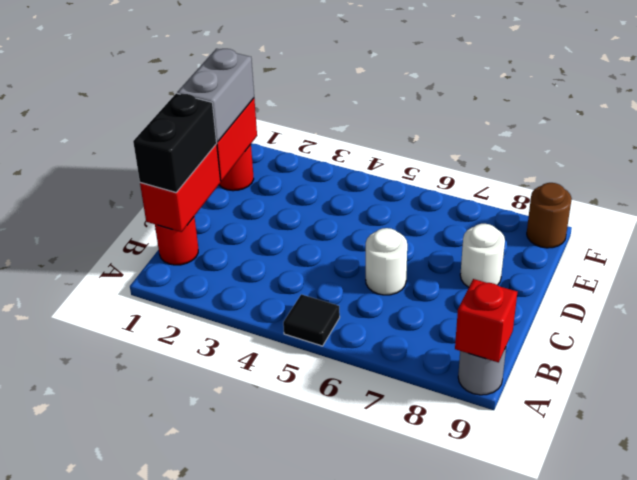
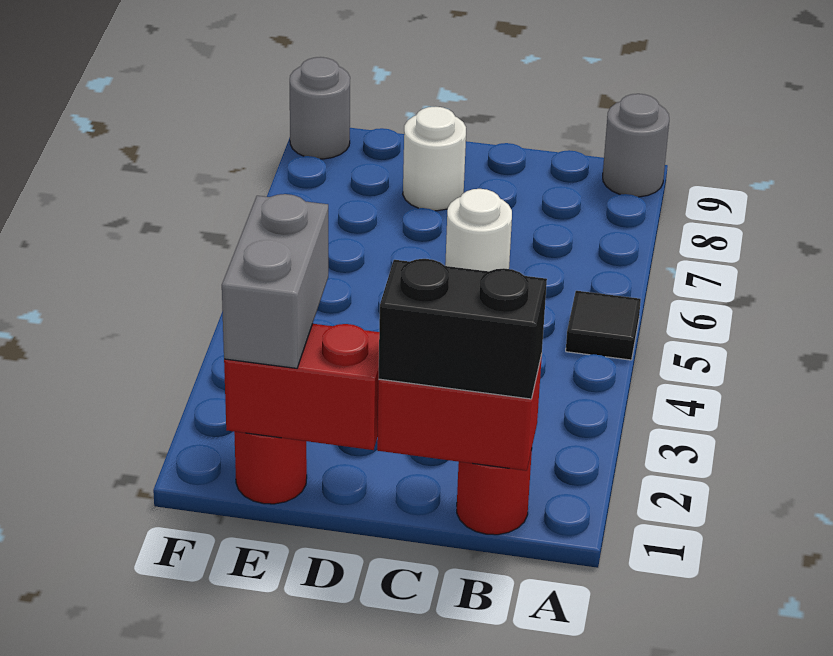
red 1x1 brick [455,279,517,362] -> none
grey 1x2 brick [177,49,254,142] -> grey 1x2 brick turned to [222,194,328,368]
brown 1x1 round brick [527,183,572,248] -> grey 1x1 round brick [290,57,350,159]

